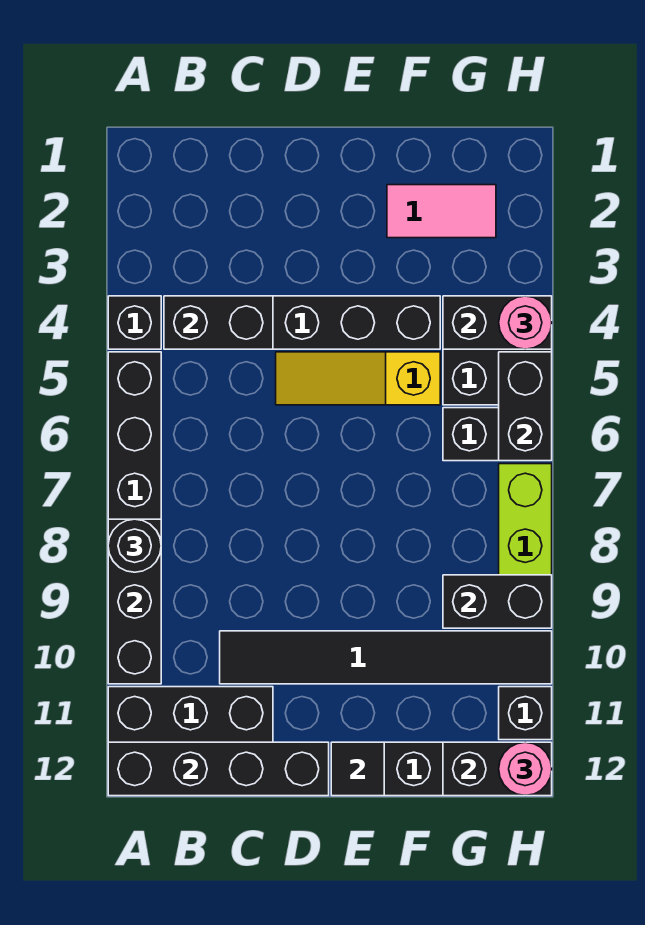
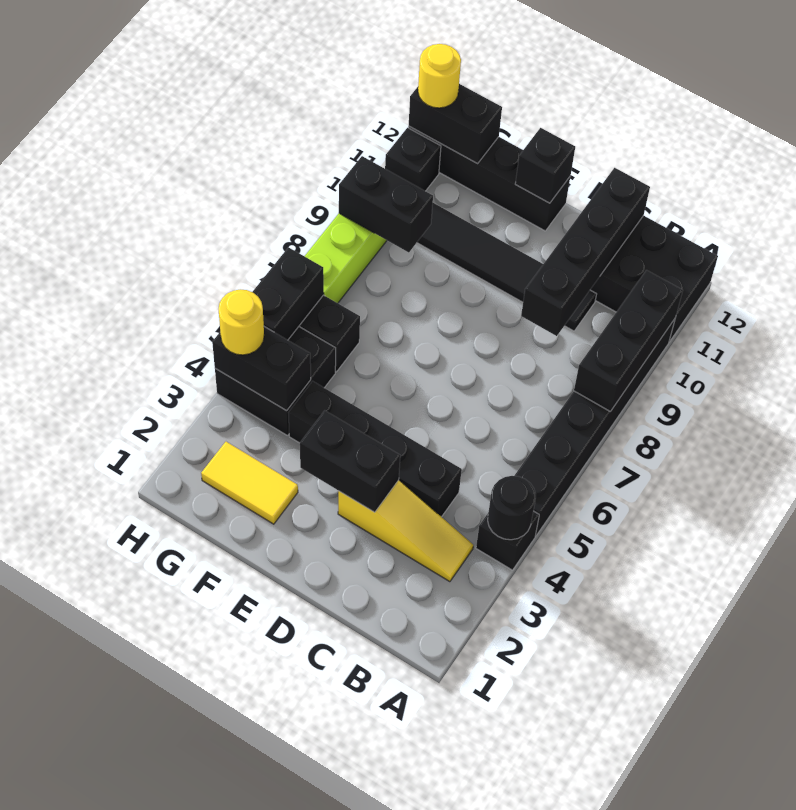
black 1x1 round brick [108,519,161,572] -> black 1x1 round brick moved to [488,476,536,540]
black 1x4 brick [108,742,329,796] -> black 1x4 brick turned to [521,168,650,336]
black 1x2 brick [164,296,273,349] -> black 1x2 brick moved to [300,410,400,512]
yellow 1x3 slope [276,352,440,405] -> yellow 1x3 slope moved to [338,480,473,582]
black 1x1 tile [331,742,384,796] -> black 1x1 brick [515,128,575,203]
pink 1x2 tile [387,185,496,238] -> yellow 1x2 tile [201,442,298,524]
pink 1x1 round brick [499,296,552,349] -> yellow 1x1 round brick [218,289,264,355]
pink 1x1 round brick [499,742,552,796] -> yellow 1x1 round brick [418,44,461,108]

